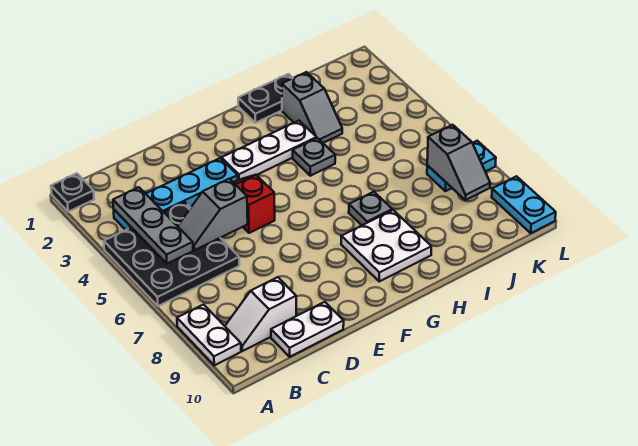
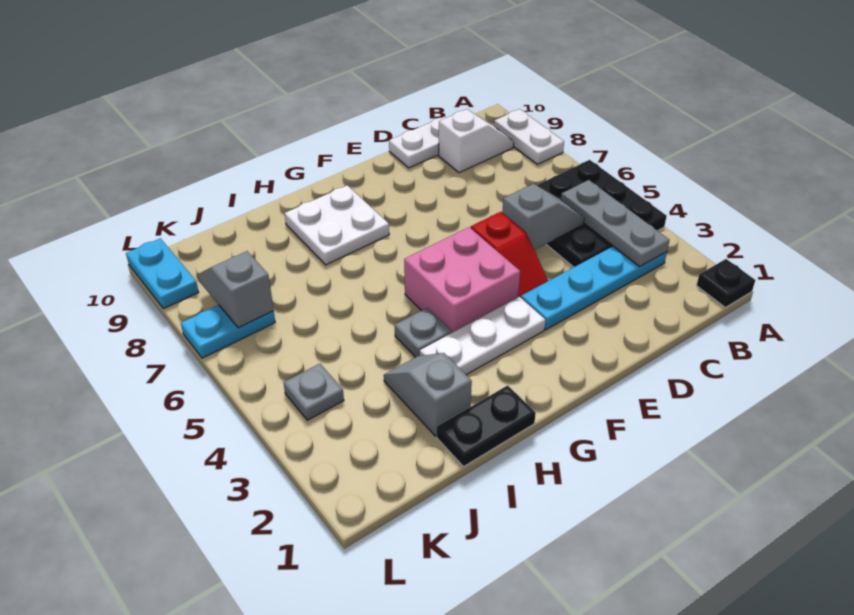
none -> pink 2x2 brick [404,227,520,333]
grey 1x1 plate [349,192,392,225] -> grey 1x1 plate moved to [284,364,344,420]

